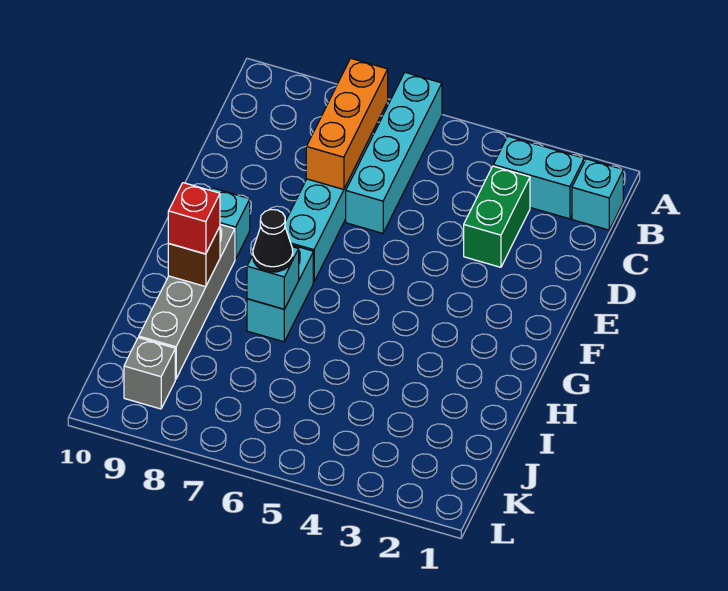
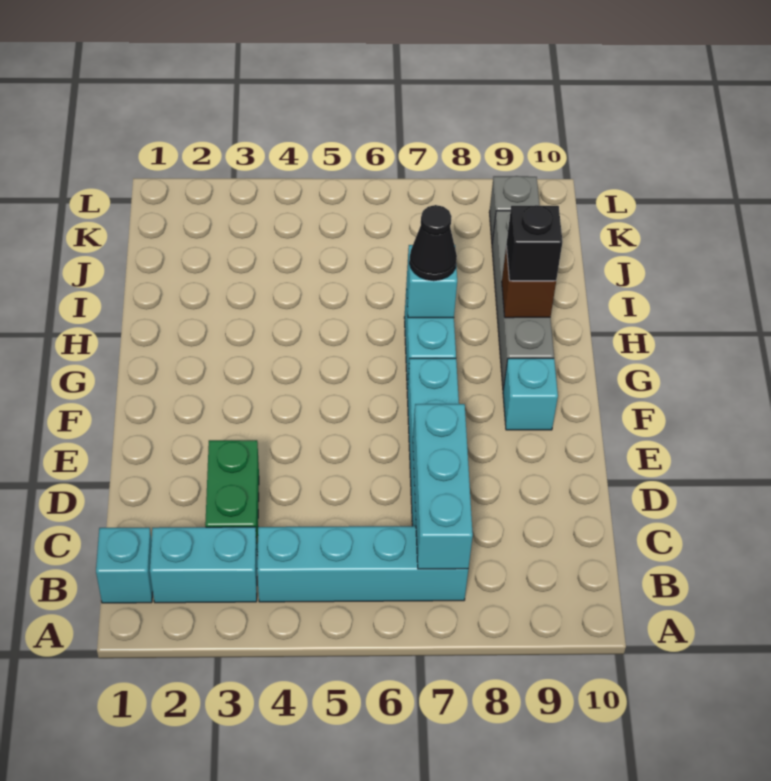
cyan 1x4 brick [346,72,442,233] -> cyan 1x4 brick turned to [257,526,468,602]
orange 1x3 brick [306,58,388,189] -> cyan 1x3 brick [413,404,473,569]
red 1x1 brick [168,183,220,254] -> black 1x1 brick [506,205,563,281]

